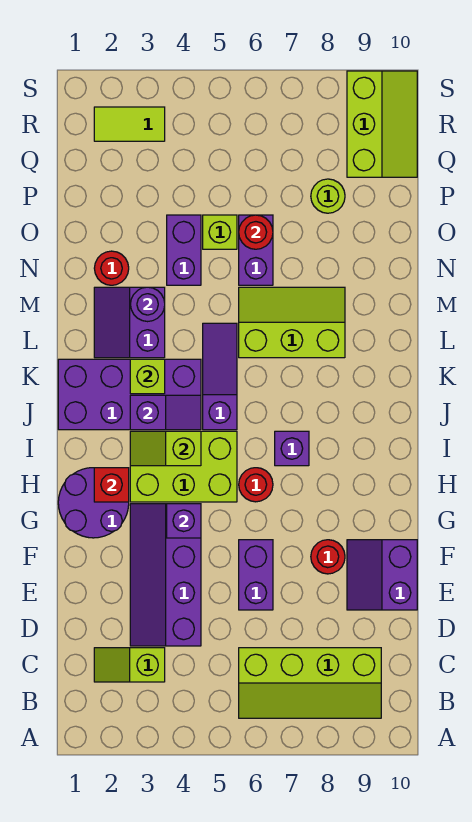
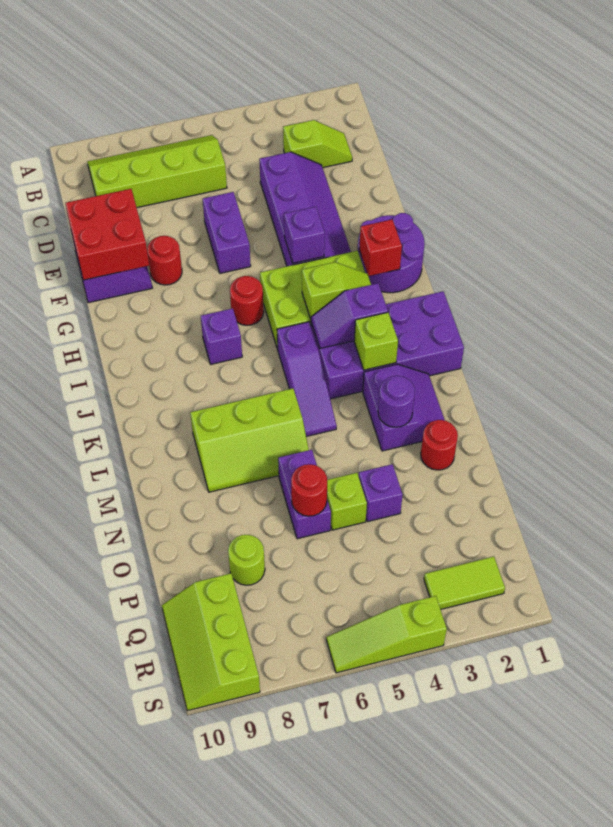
none -> red 2x2 brick [65,189,149,280]
purple 1x2 brick [167,215,201,285] -> purple 1x1 brick [359,464,403,522]
none -> lime 1x3 slope [326,596,447,673]

